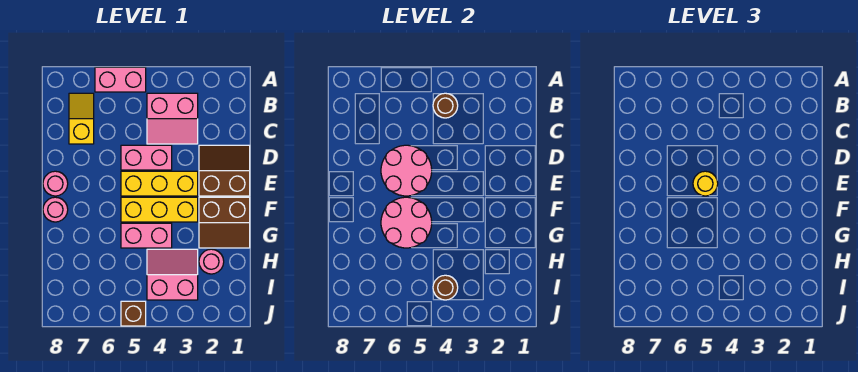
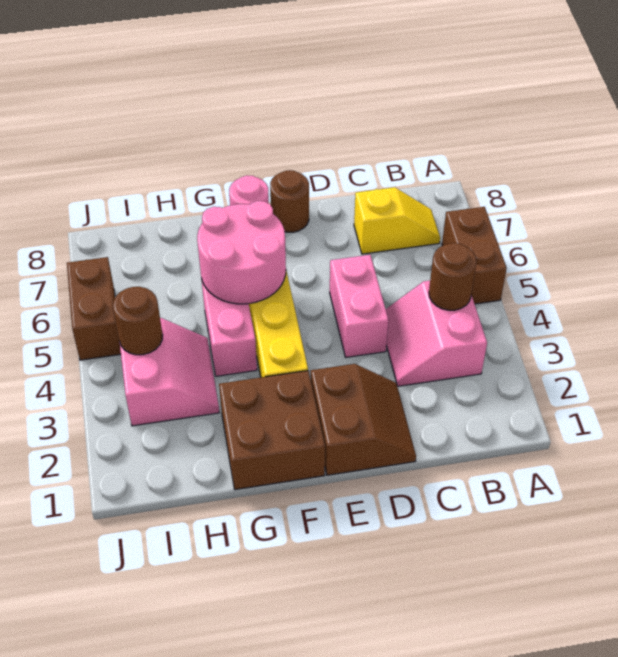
pink 1x2 brick [95,67,146,92] -> brown 1x2 brick [442,207,507,304]
pink 2x2 round brick [381,145,432,196] -> none
yellow 1x3 brick [121,171,198,196] -> none
yellow 1x1 round brick [693,171,718,196] -> none
pink 1x1 round brick [43,171,68,196] -> brown 1x1 round brick [270,170,309,232]
brown 2x2 slope [199,197,250,248] -> brown 2x2 brick [219,371,325,490]
pink 1x1 round brick [199,249,224,274] -> none
brown 1x1 brick [121,301,146,326] -> brown 1x2 brick [67,257,121,360]

